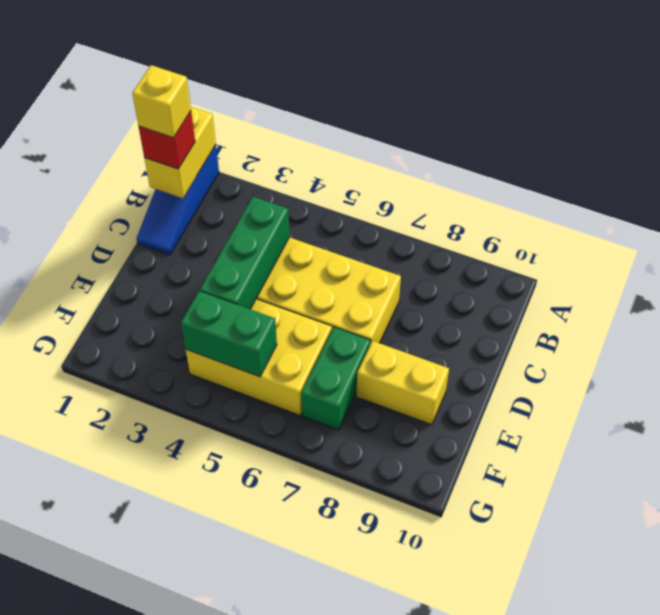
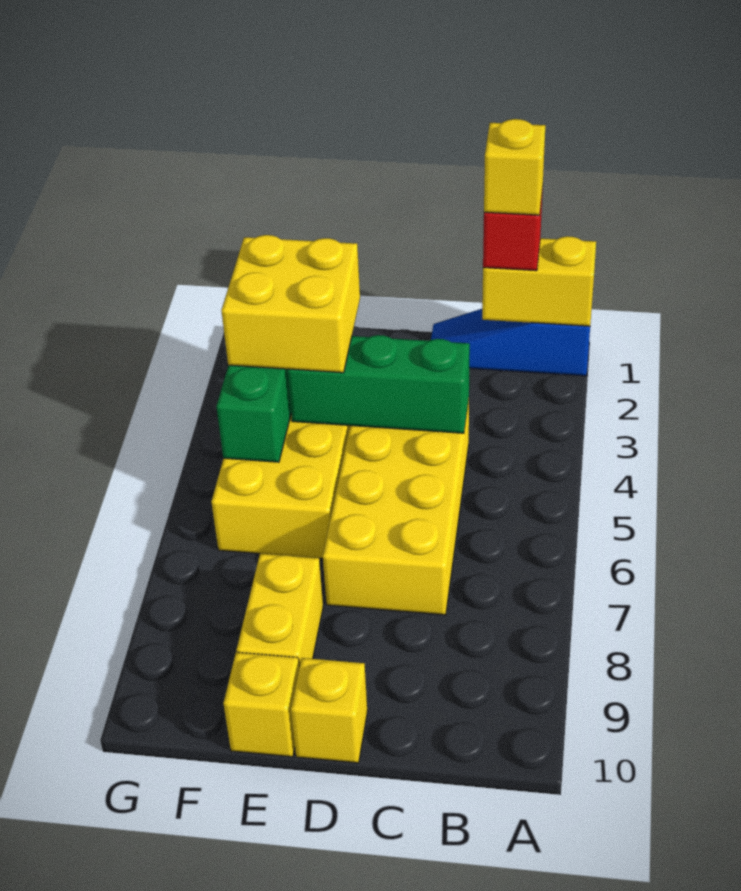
none -> yellow 1x1 brick [291,658,367,763]
none -> yellow 2x2 brick [221,235,360,373]
green 1x2 brick [301,327,371,430] -> none
none -> yellow 1x1 brick [223,652,299,757]

